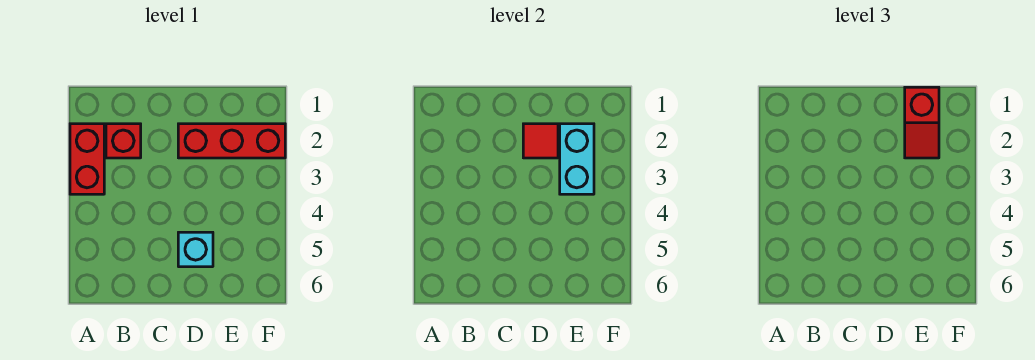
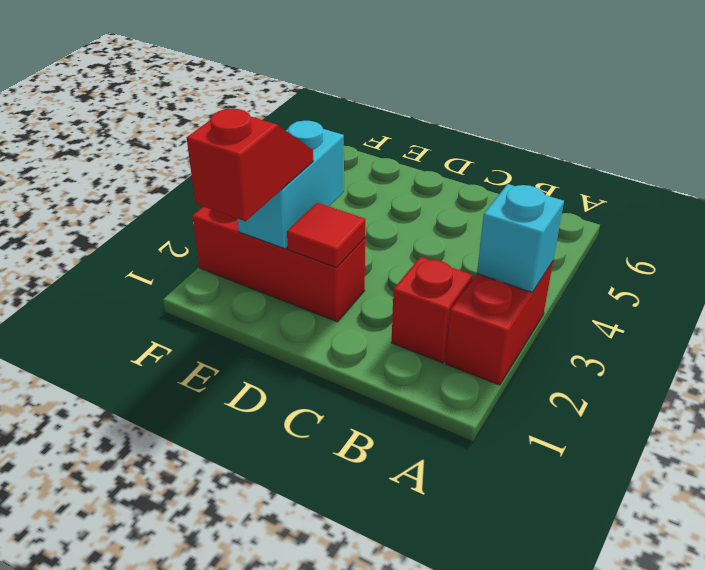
cyan 1x1 brick [178,232,213,267] -> cyan 1x1 brick moved to [477,184,564,292]

